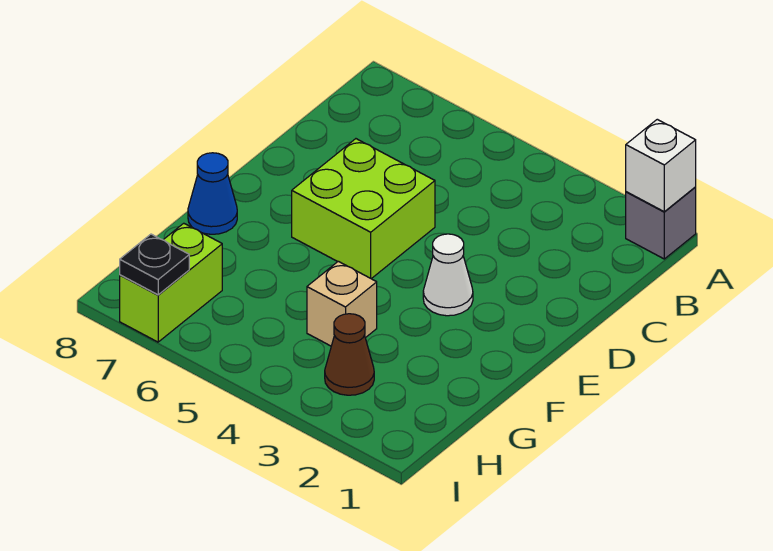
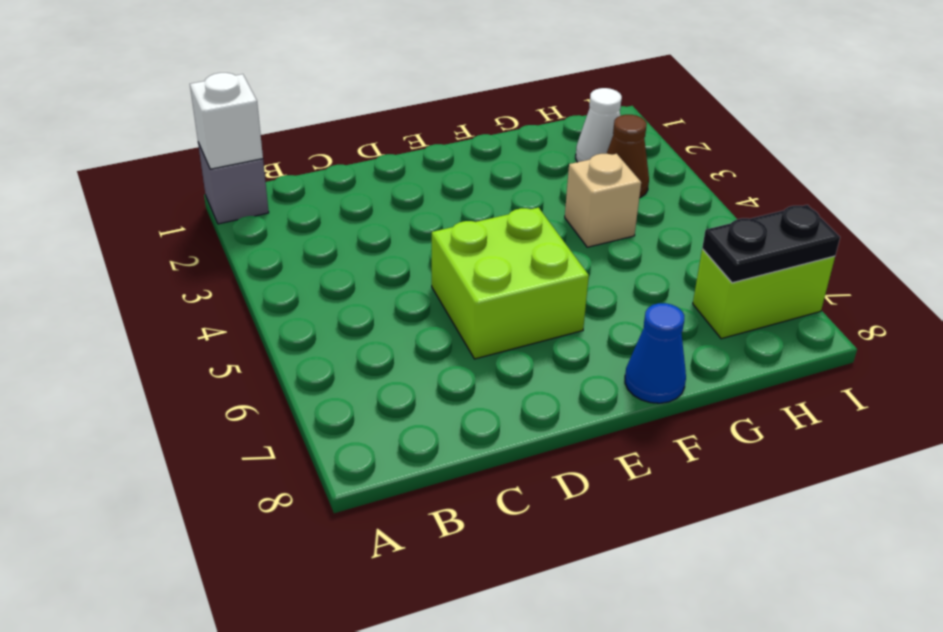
white 1x1 cone [423,234,473,316] -> white 1x1 cone moved to [576,88,622,162]
black 1x1 plate [120,234,189,295] -> black 1x2 plate [702,205,840,283]

